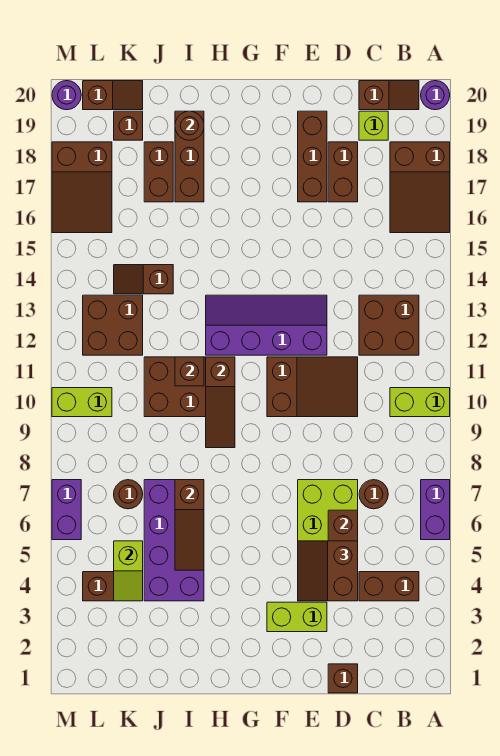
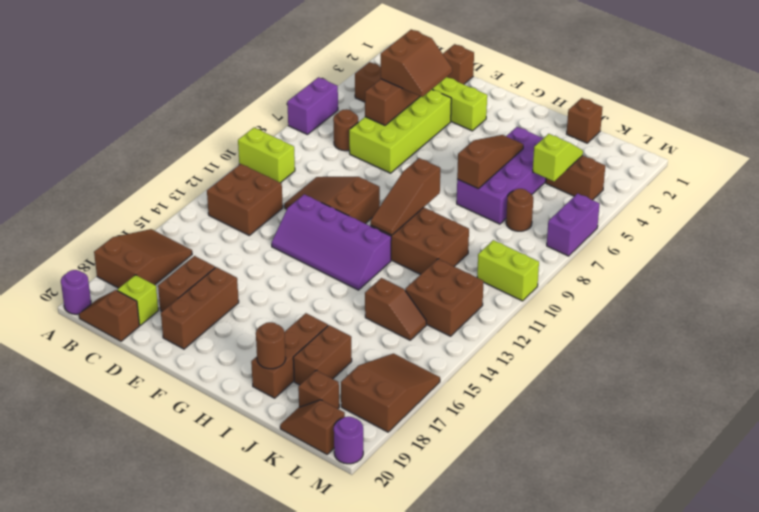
brown 1x3 slope [206,357,235,448] -> brown 1x3 slope turned to [371,158,440,235]
brown 1x1 brick [175,357,204,386] -> brown 1x1 brick moved to [567,98,603,143]

